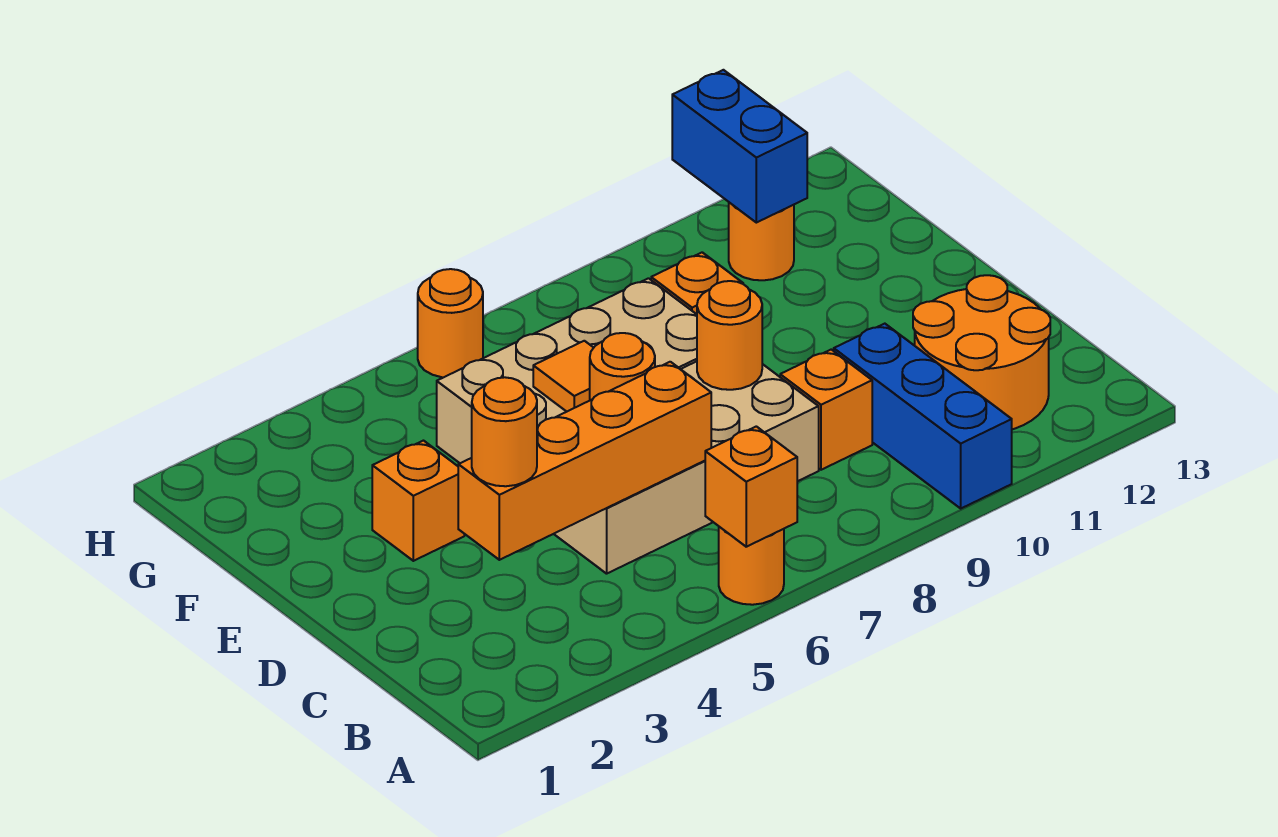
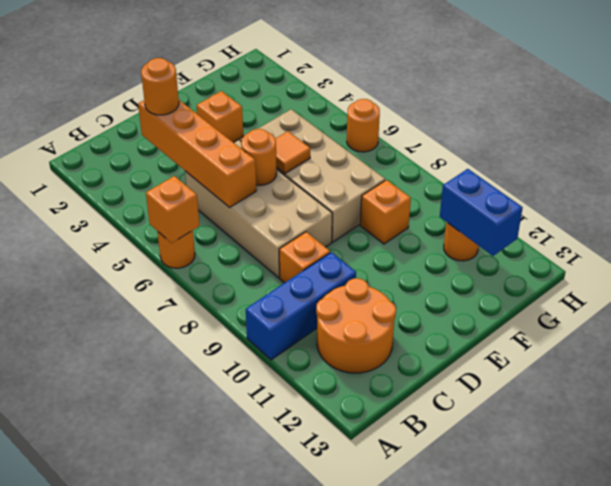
orange 1x1 round brick [697,281,762,390] -> none
blue 1x2 brick [672,70,807,223] -> blue 1x2 brick turned to [440,169,523,256]

